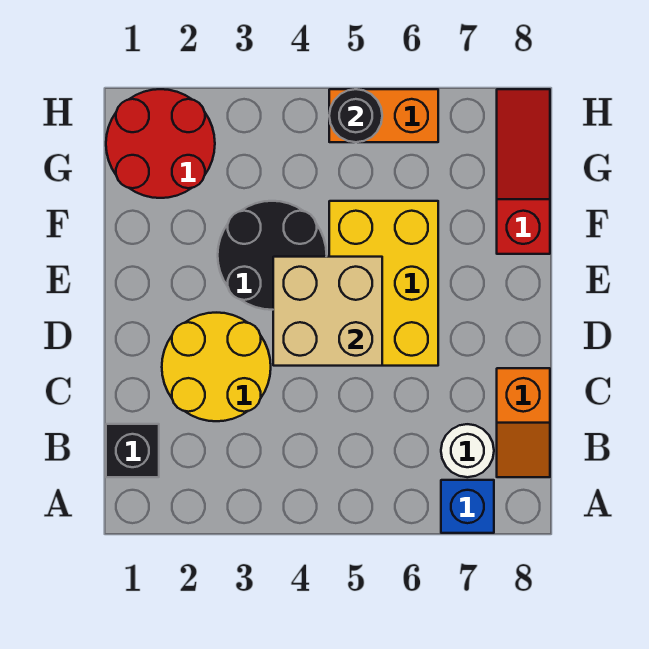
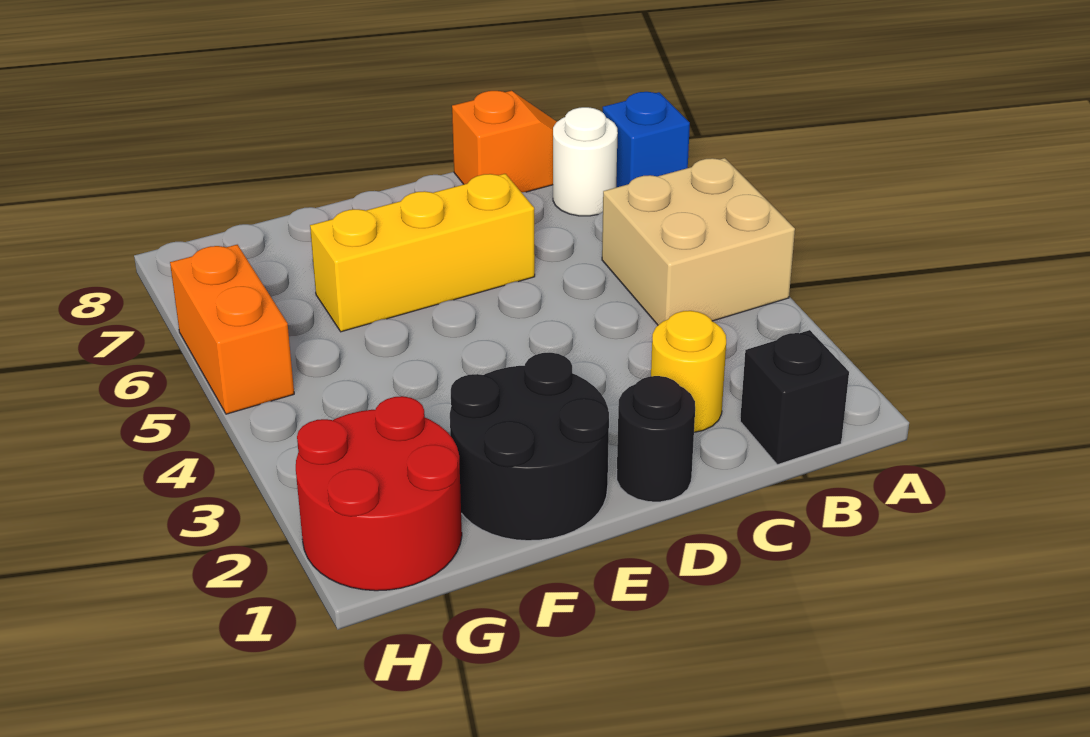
yellow 2x2 round brick [162,313,271,421] -> yellow 1x1 round brick [651,311,726,432]
tan 2x2 brick [273,257,382,366] -> tan 2x2 brick moved to [602,158,795,325]
yellow 2x3 brick [329,201,438,366] -> yellow 1x3 brick [310,174,535,332]
black 2x2 round brick [218,201,327,310] -> black 2x2 round brick moved to [450,353,609,541]
red 1x3 slope [497,89,550,254] -> none
black 1x1 round brick [329,89,382,142] -> black 1x1 round brick moved to [617,376,695,502]

